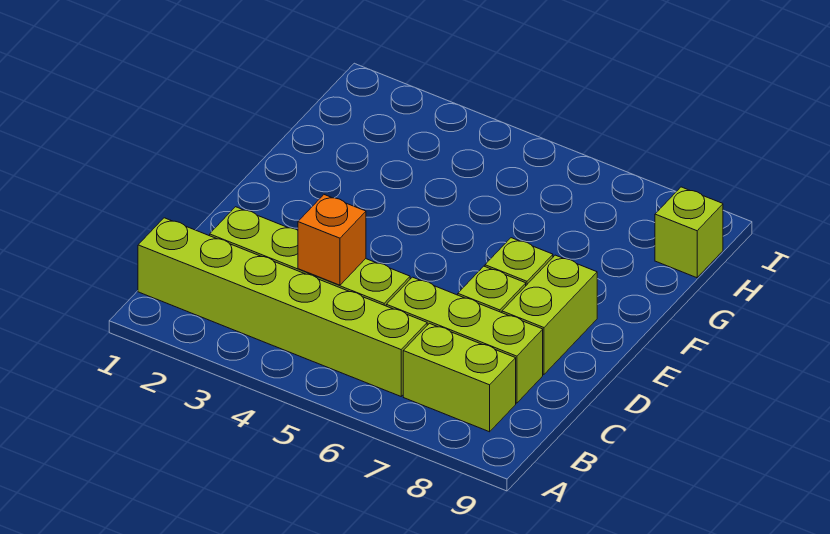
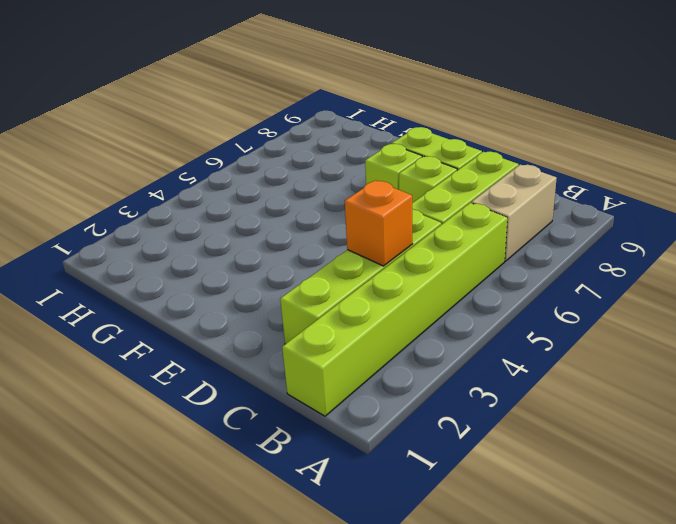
lime 1x2 brick [403,323,516,432] -> tan 1x2 brick [471,165,557,261]
lime 1x1 brick [655,187,723,278] -> none

